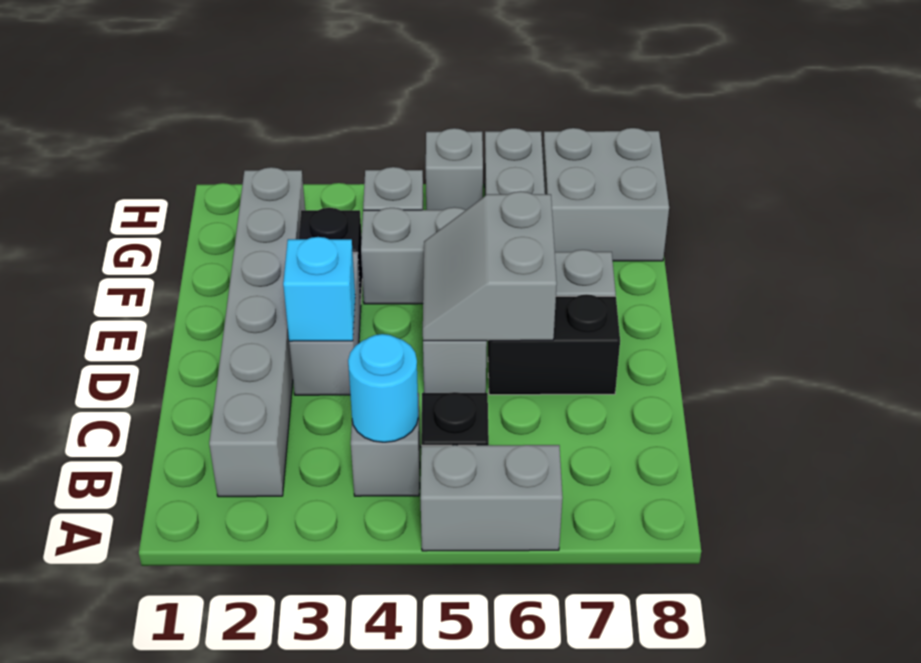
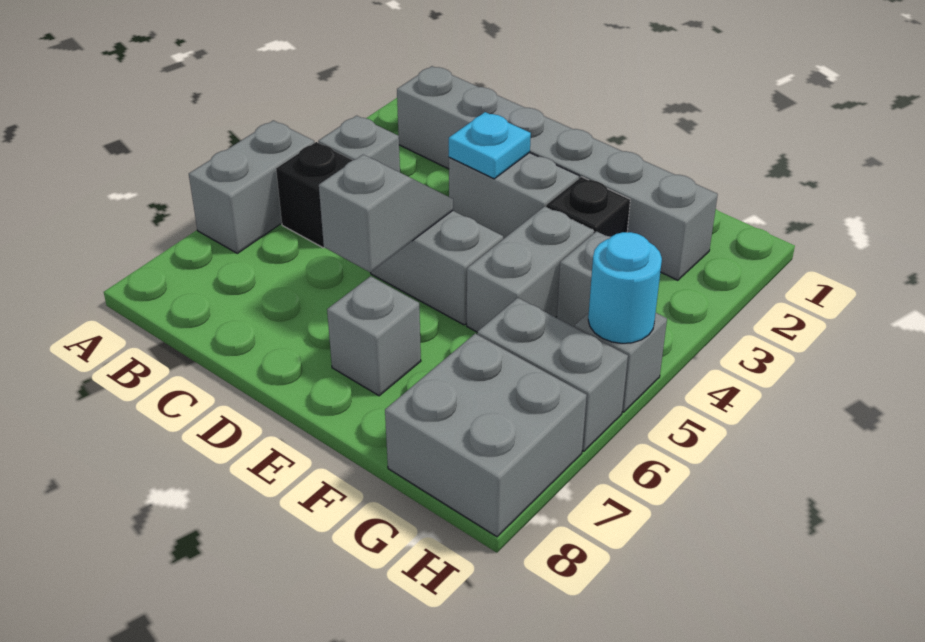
cyan 1x1 round brick [348,334,418,442] -> cyan 1x1 round brick moved to [588,232,662,343]
cyan 1x1 brick [283,237,355,342] -> cyan 1x1 plate [449,112,531,179]
grey 2x2 slope [423,191,557,341] -> grey 1x2 slope [319,155,453,272]
black 1x2 brick [488,294,620,395] -> none

